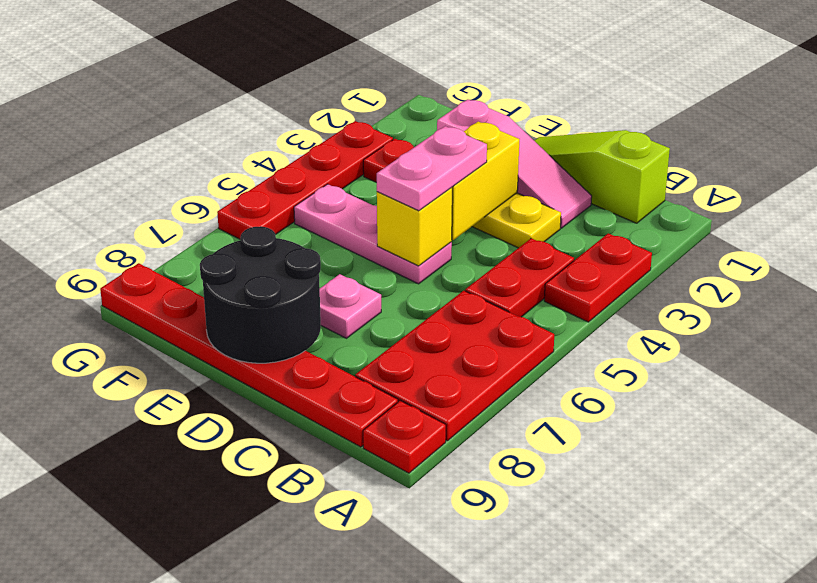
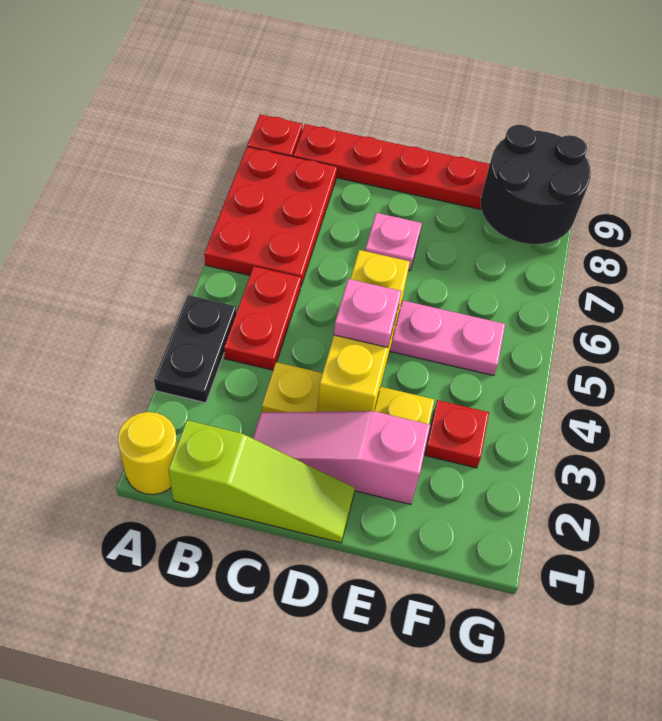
none -> yellow 1x1 round brick [118,412,178,495]
red 1x2 plate [544,233,652,322] -> black 1x2 plate [154,295,237,403]
pink 1x2 plate [377,126,487,211] -> pink 1x1 plate [334,279,401,347]
black 2x2 round brick [200,226,321,363] -> black 2x2 round brick moved to [481,125,591,244]
red 1x4 plate [217,121,393,240] -> none

